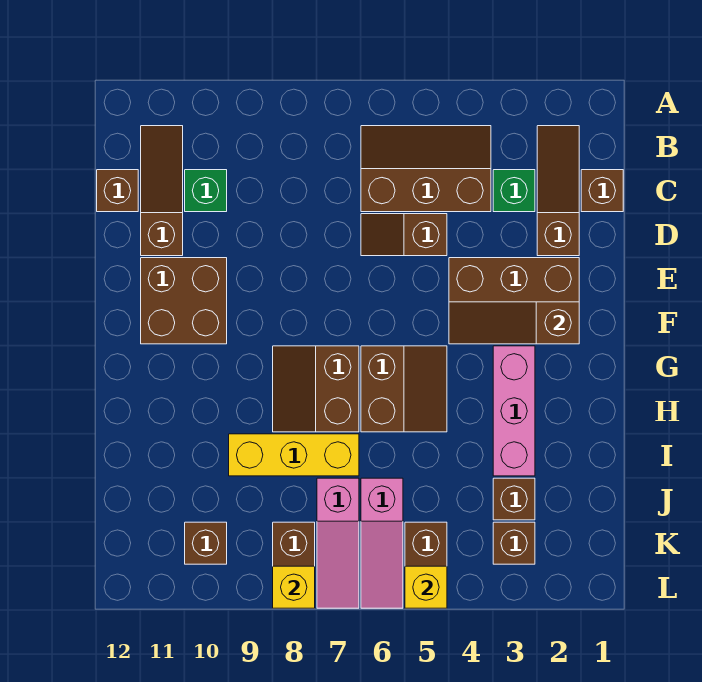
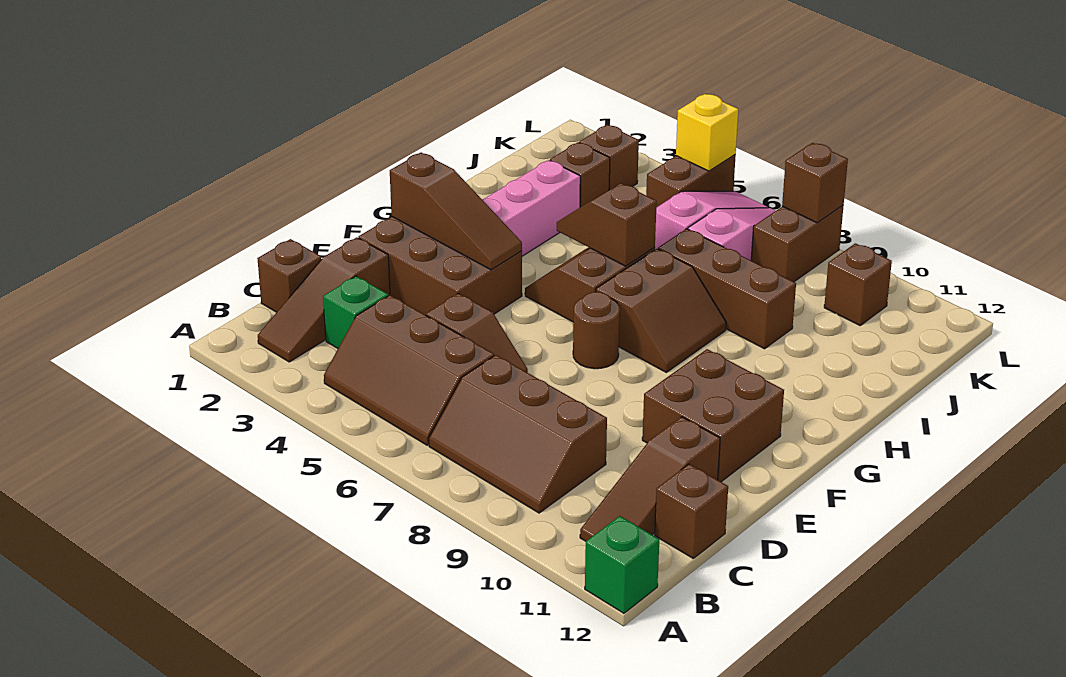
none -> brown 2x3 slope [429,355,607,513]
green 1x1 brick [185,170,227,212] -> green 1x1 brick moved to [585,516,659,613]
none -> brown 1x1 round brick [573,292,620,369]
none -> brown 1x2 slope [557,183,657,266]
yellow 1x3 brick [229,434,359,476] -> brown 1x3 brick [658,229,796,349]
yellow 1x1 brick [273,566,315,608] -> brown 1x1 brick [782,143,848,223]

